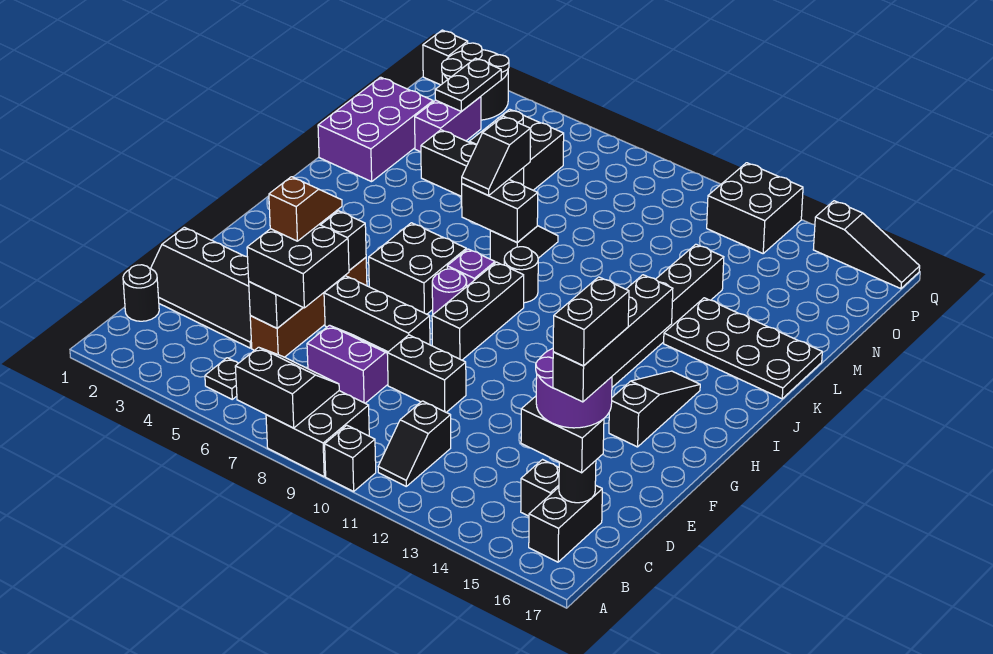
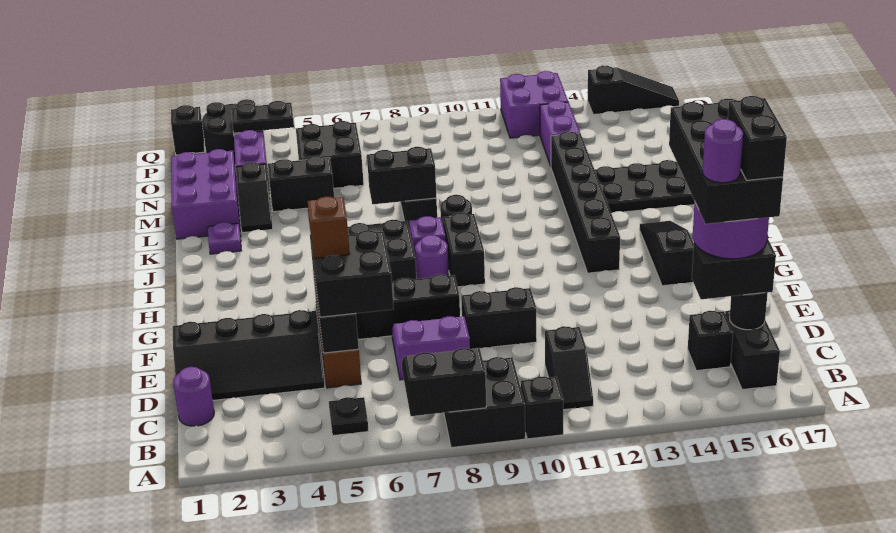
black 1x1 round brick [123,265,159,321] -> purple 1x1 round brick [173,367,214,426]
none -> purple 1x1 round brick [703,119,743,183]
black 1x4 brick [553,275,673,402] -> black 2x4 brick [669,99,783,224]
black 1x3 brick [432,262,524,360] -> black 1x2 brick [443,213,485,287]
none -> purple 1x1 plate [208,222,241,254]
black 1x2 slope [462,116,530,196] -> black 1x2 slope moved to [236,162,273,233]
none -> purple 1x2 brick [540,100,580,166]
black 1x2 plate [435,58,501,111] -> black 1x2 plate turned to [231,101,294,133]
black 2x2 brick [707,163,803,253] -> purple 2x2 brick [500,71,568,138]

